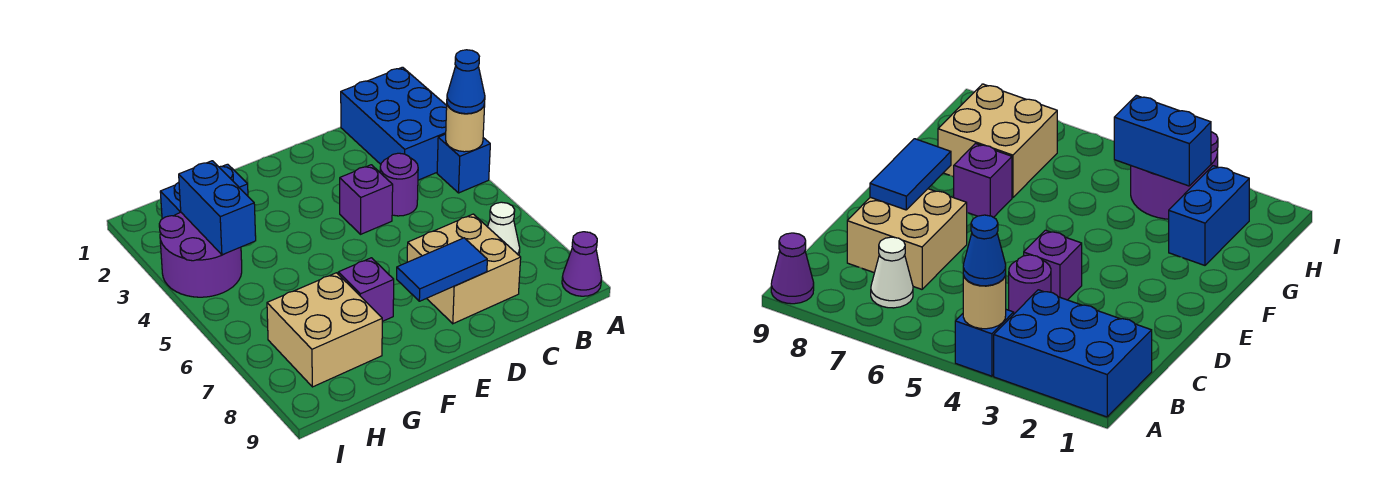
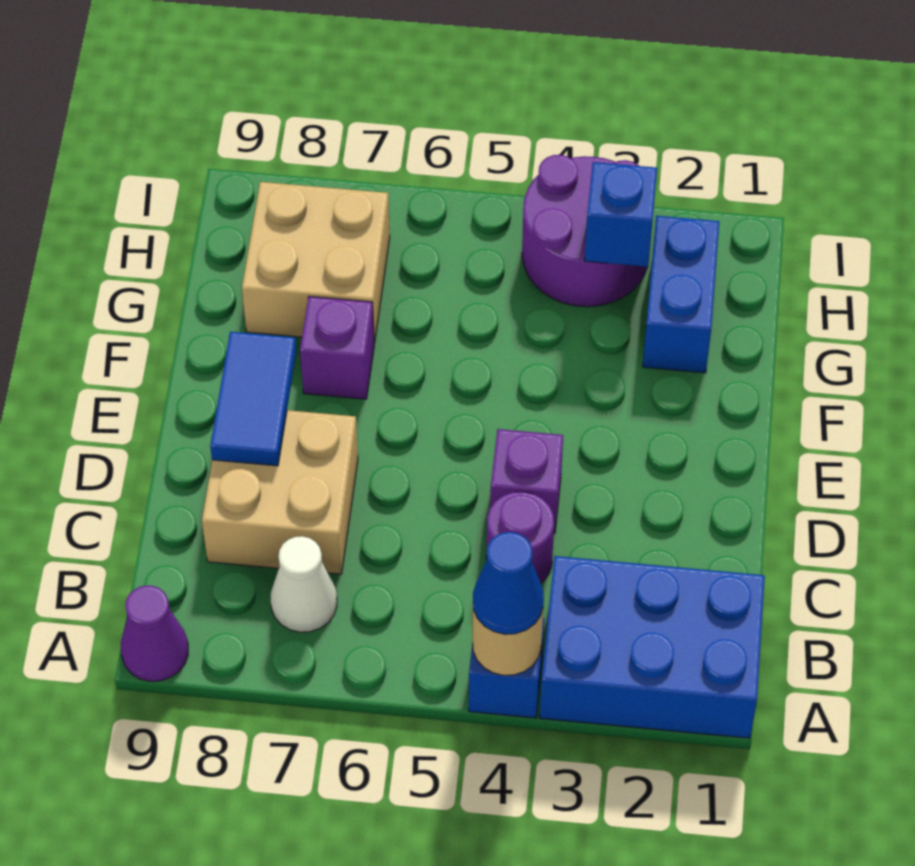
blue 1x2 brick [179,161,256,255] -> blue 1x1 brick [585,162,657,267]

